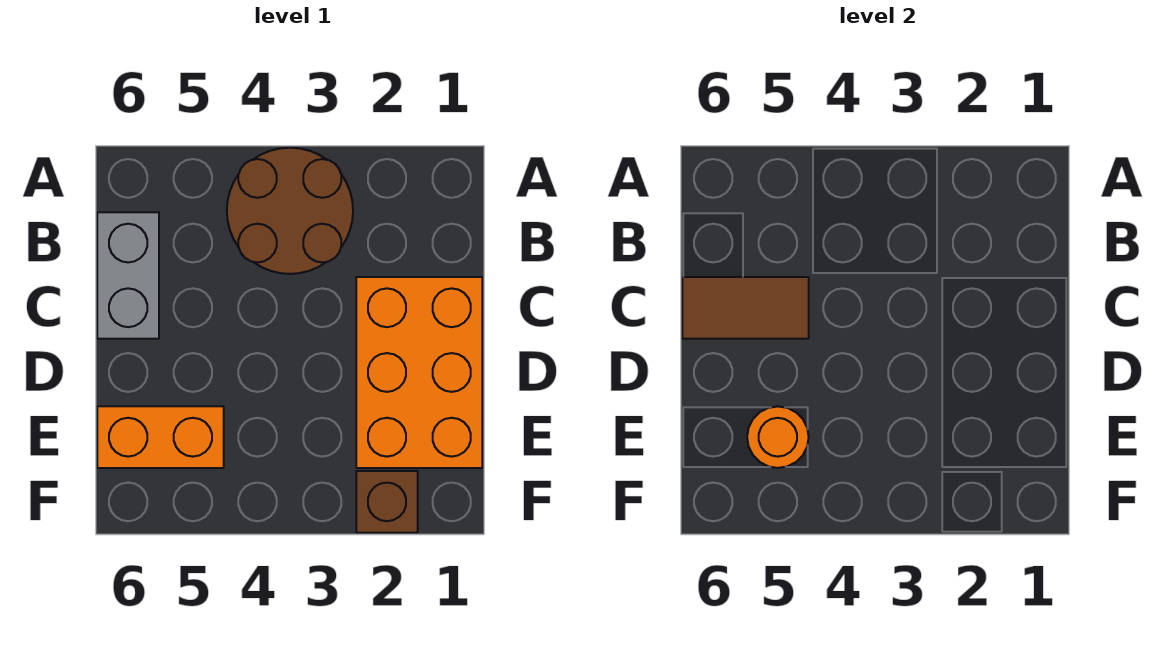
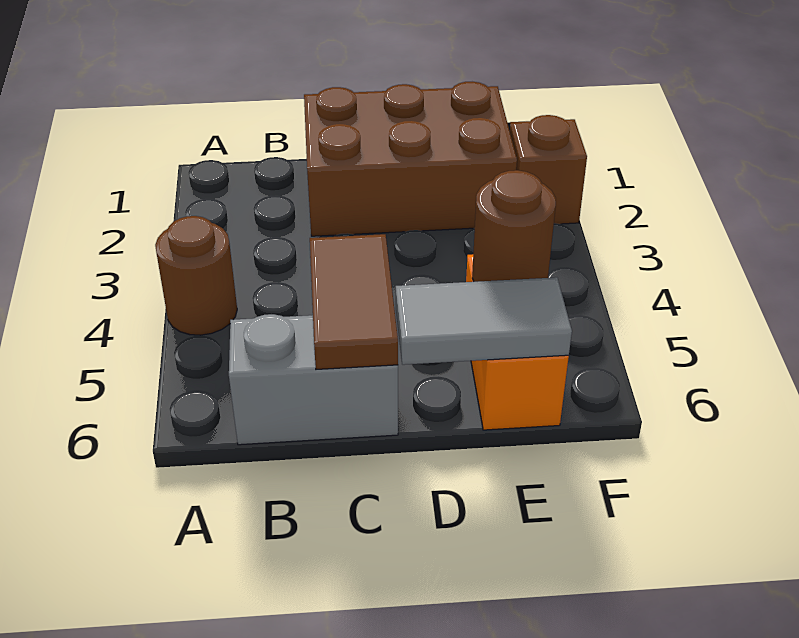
brown 2x2 round brick [227,148,353,274] -> brown 1x1 round brick [155,216,237,335]
orange 2x3 brick [356,277,482,468] -> brown 2x3 brick [304,82,517,236]
none -> grey 1x2 tile [396,277,572,365]
orange 1x1 round brick [747,406,809,468] -> brown 1x1 round brick [472,170,556,282]

